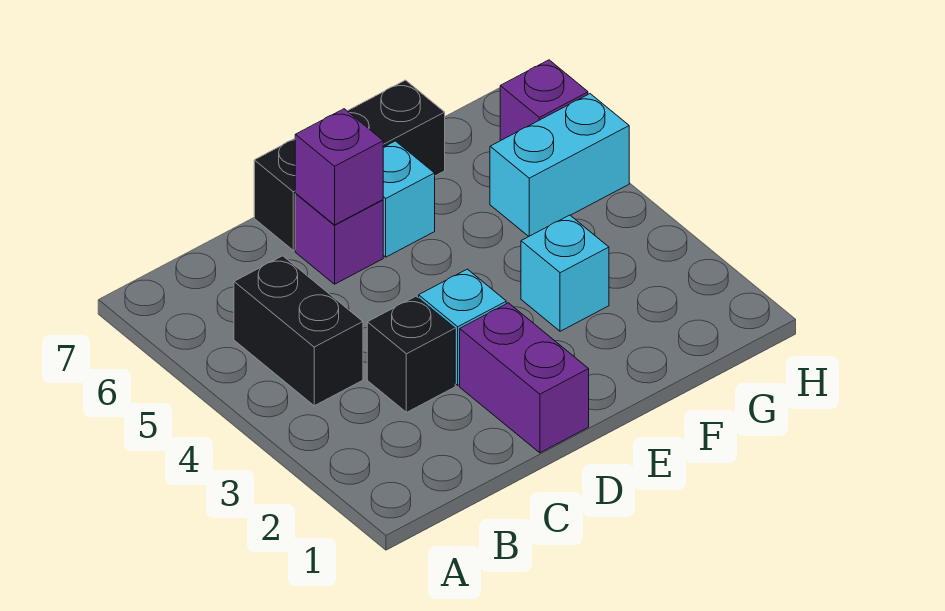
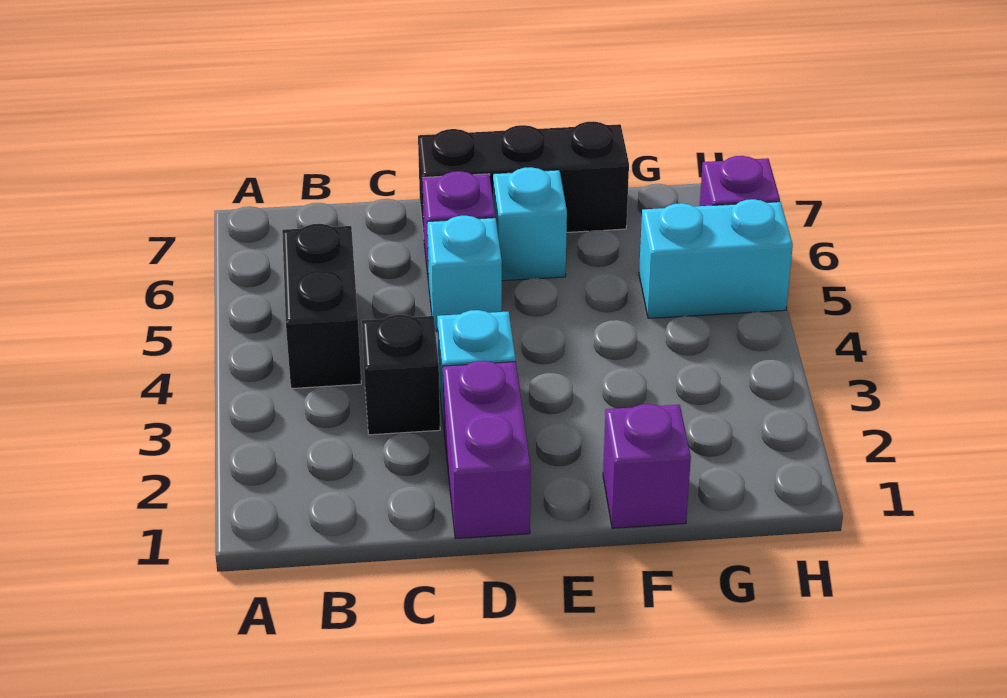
purple 1x1 brick [295,109,383,225] -> purple 1x1 brick moved to [603,404,691,528]
cyan 1x1 brick [521,215,609,331] -> cyan 1x1 brick moved to [427,216,502,331]

